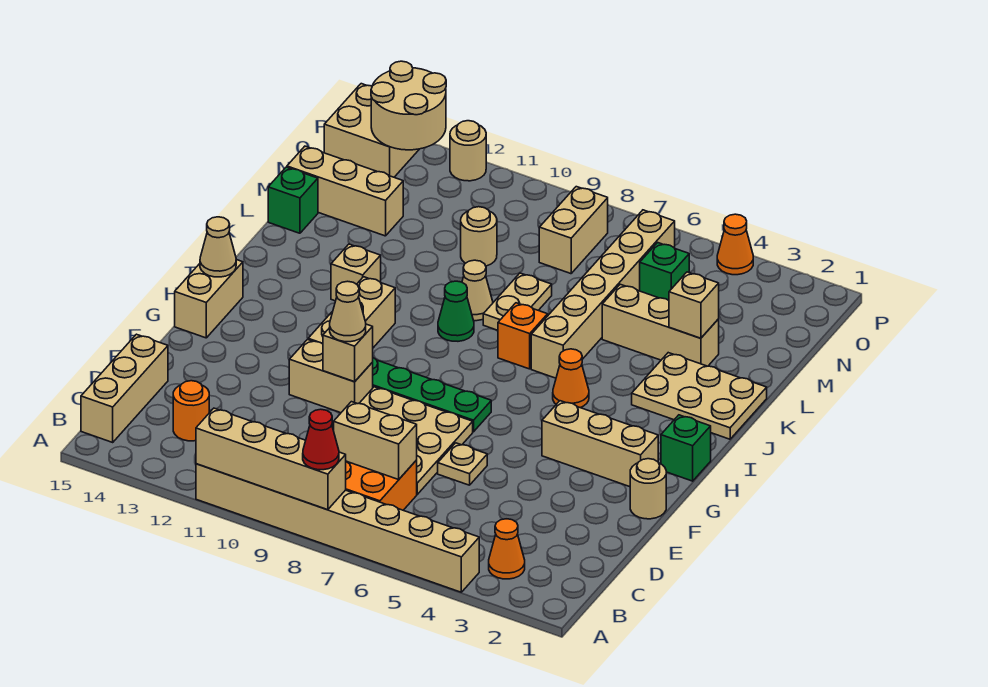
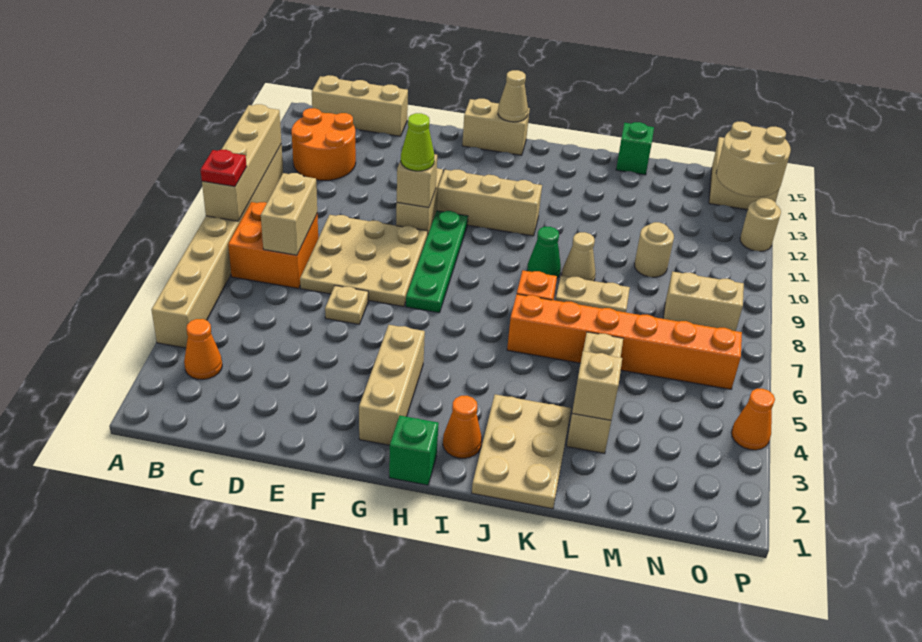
red 1x1 cone [303,409,339,470] -> red 1x1 plate [201,150,247,187]
orange 1x1 round brick [173,381,209,441] -> orange 2x2 round brick [292,108,356,180]
tan 1x1 round brick [630,459,666,519] -> none
tan 1x1 cone [330,281,366,342] -> lime 1x1 cone [401,113,434,171]
orange 1x1 cone [553,349,589,408] -> orange 1x1 cone moved to [443,396,482,458]
tan 1x6 brick [531,210,675,378] -> orange 1x6 brick [507,294,742,389]
tan 1x1 brick [331,244,381,301] -> none
tan 1x3 brick [287,146,403,236] -> none
green 1x1 brick [640,243,689,300] -> none

